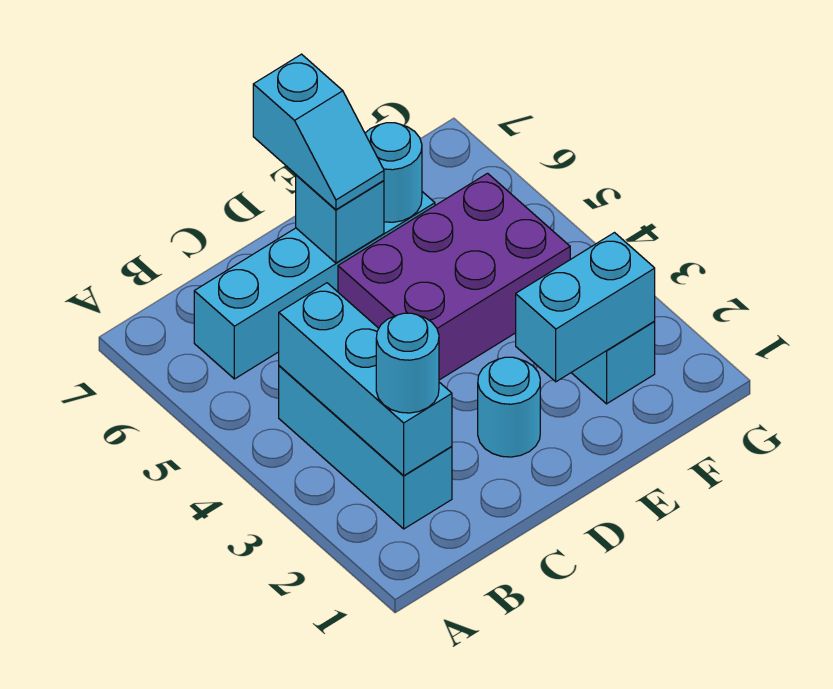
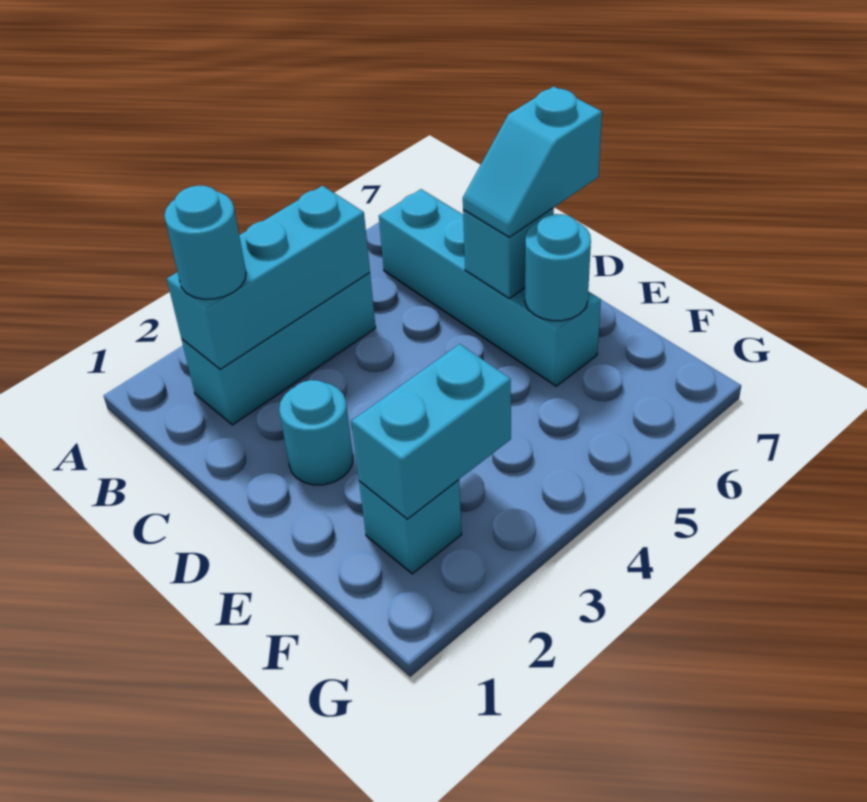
purple 2x3 brick [338,173,570,380] -> none
cyan 1x2 brick [516,233,655,382] -> cyan 1x2 brick turned to [351,344,511,519]

